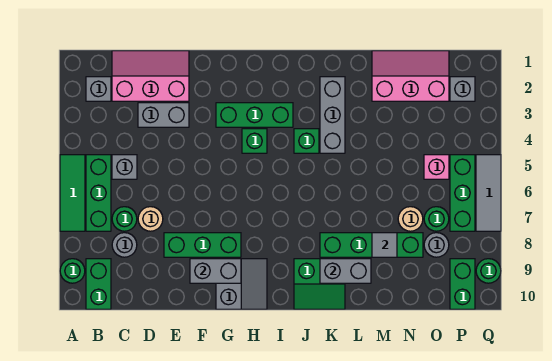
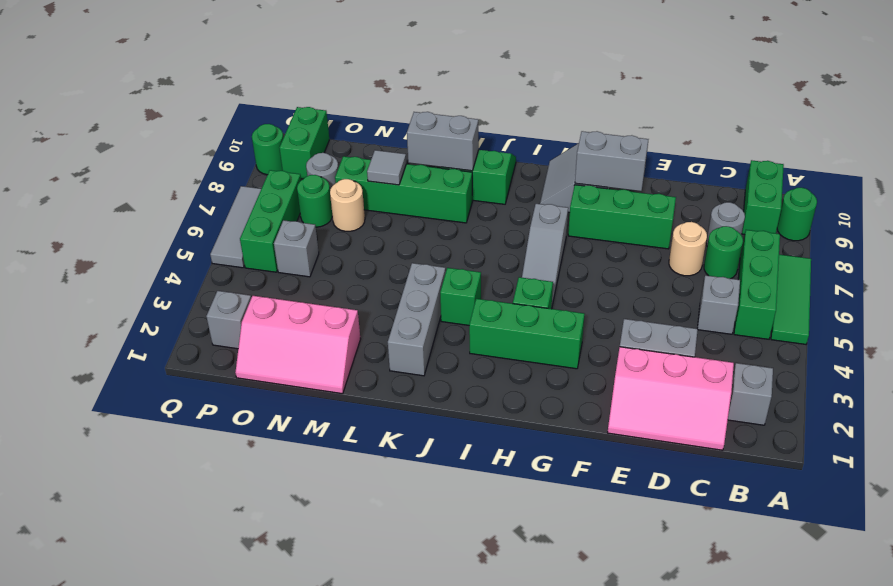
none -> grey 1x3 slope [522,204,568,309]
pink 1x1 brick [424,155,449,179] -> grey 1x1 brick [274,220,319,277]

